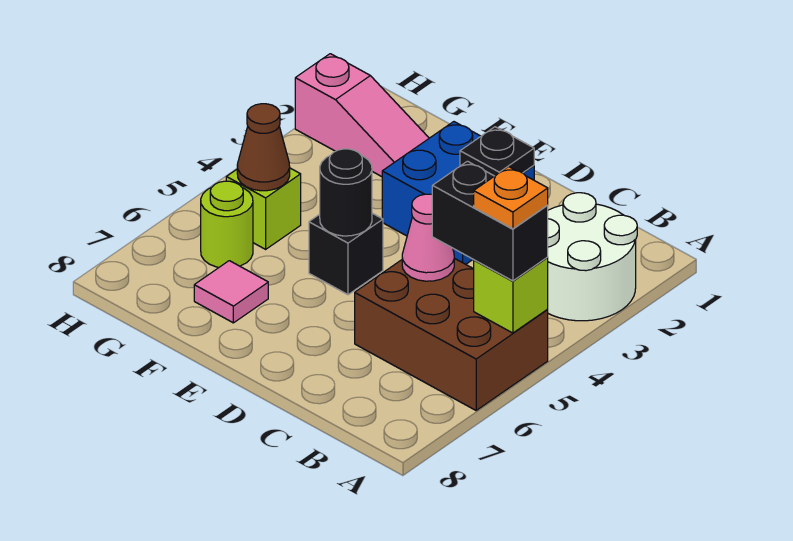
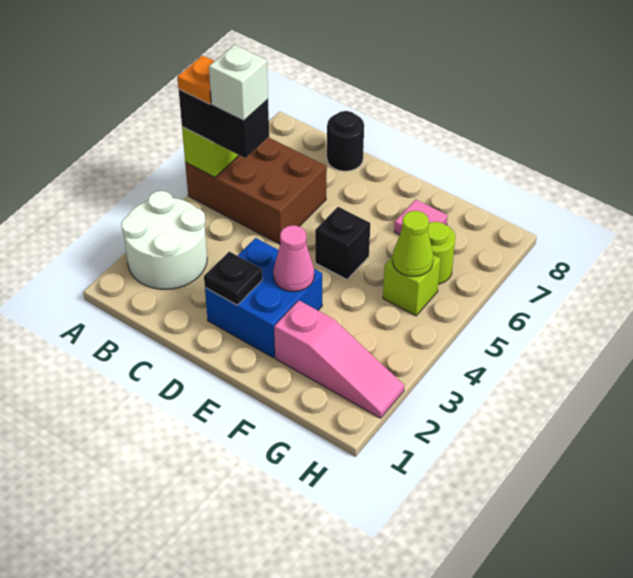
none -> white 1x1 brick [209,45,268,121]
pink 1x1 cone [402,194,454,281] -> pink 1x1 cone moved to [273,225,314,292]
black 1x1 round brick [320,149,372,236] -> black 1x1 round brick moved to [327,111,364,171]
pink 1x3 slope [295,54,429,177] -> pink 1x3 slope turned to [274,301,404,418]
brown 1x1 cone [237,104,290,191] -> lime 1x1 cone [392,211,433,277]

